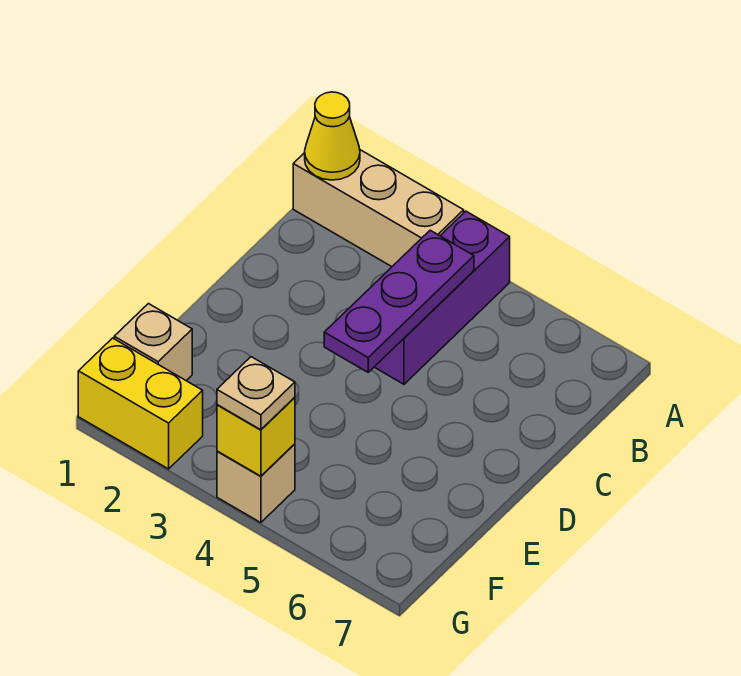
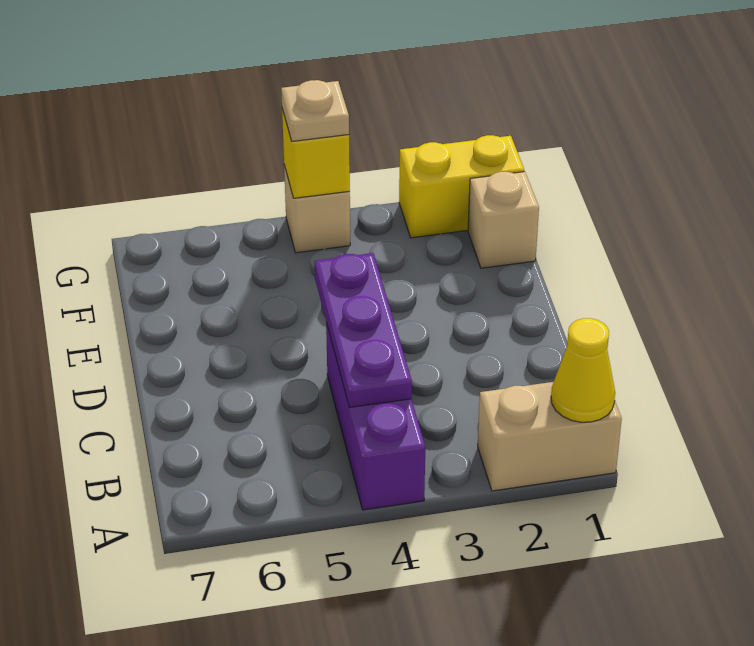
tan 1x3 brick [293,150,464,267] -> tan 1x2 brick [478,382,622,491]

